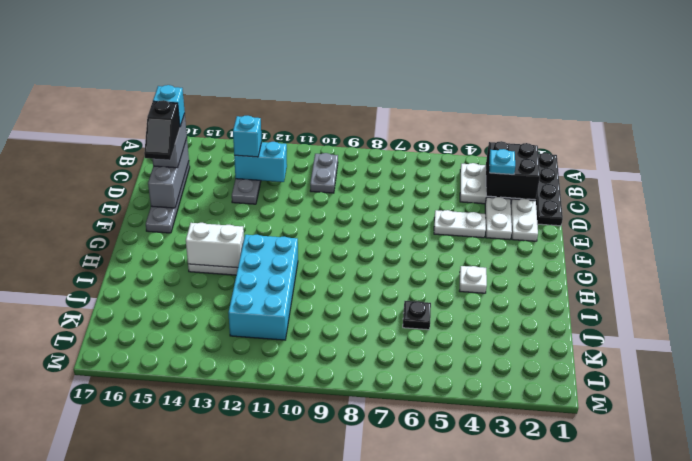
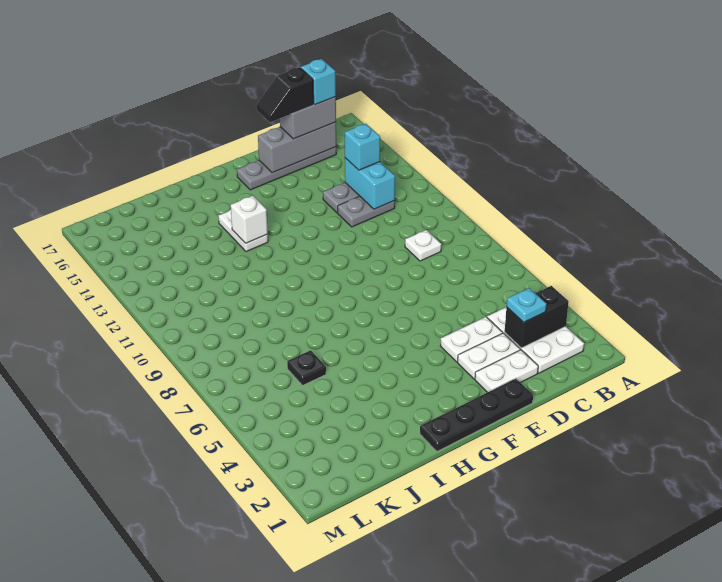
black 1x4 plate [536,153,563,226] -> black 1x4 plate moved to [420,379,533,451]
black 2x2 brick [486,141,540,200] -> black 1x2 brick [505,286,569,348]
grey 1x2 plate [310,153,338,193] -> grey 1x2 plate moved to [338,196,395,227]
white 1x2 plate [434,210,486,238] -> white 1x2 plate turned to [440,317,503,362]
white 1x1 plate [460,266,487,293] -> white 1x1 plate moved to [405,230,441,261]
cyan 2x4 brick [228,235,298,340] -> none
white 1x2 brick [186,223,244,268] -> white 1x1 brick [230,196,268,243]

